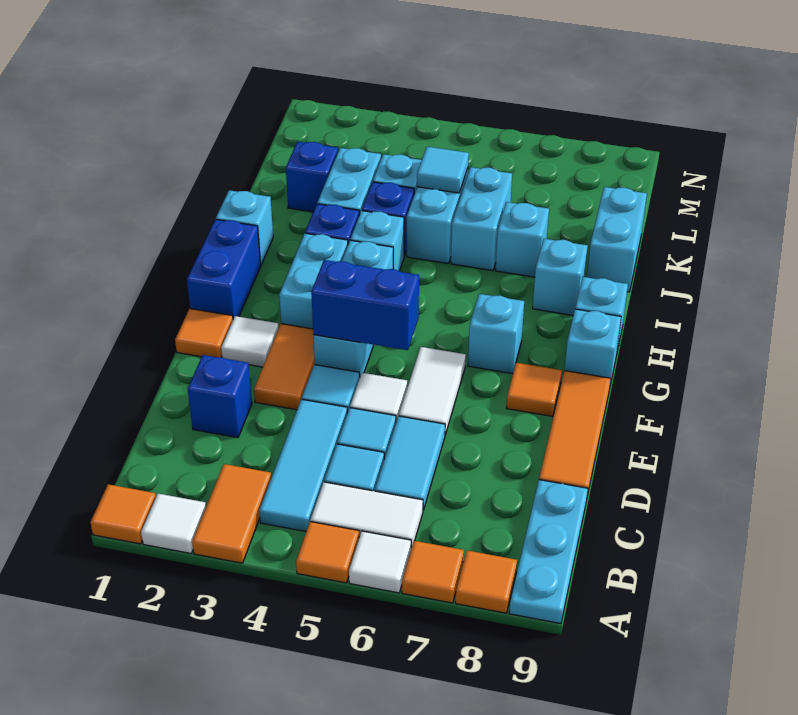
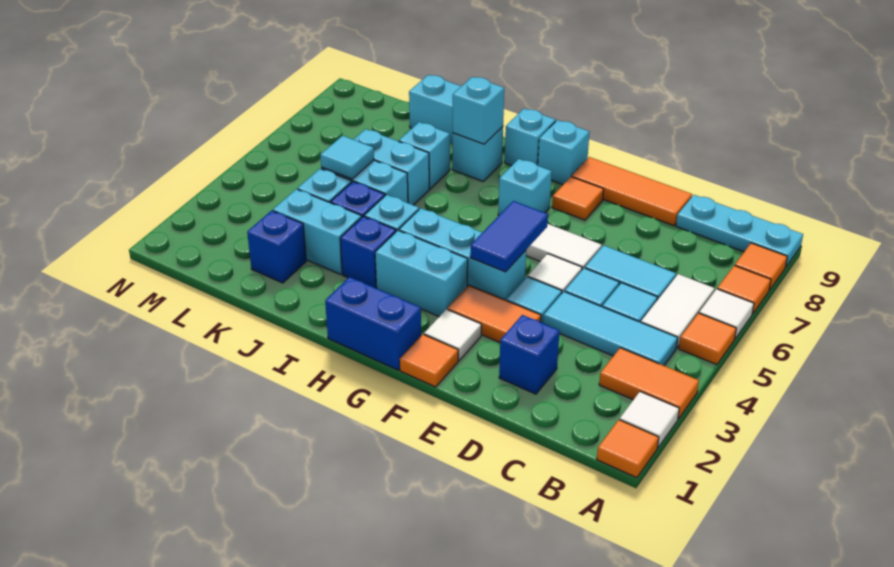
blue 1x2 brick [311,260,419,350] -> blue 1x2 tile [470,201,548,272]
cyan 1x1 brick [216,190,273,265] -> cyan 1x1 brick moved to [453,77,504,144]

